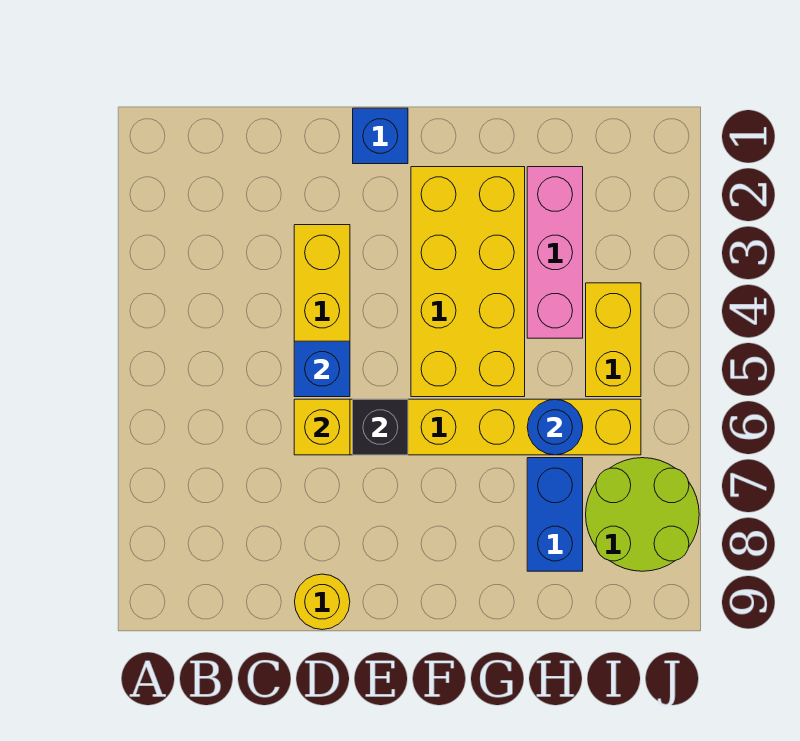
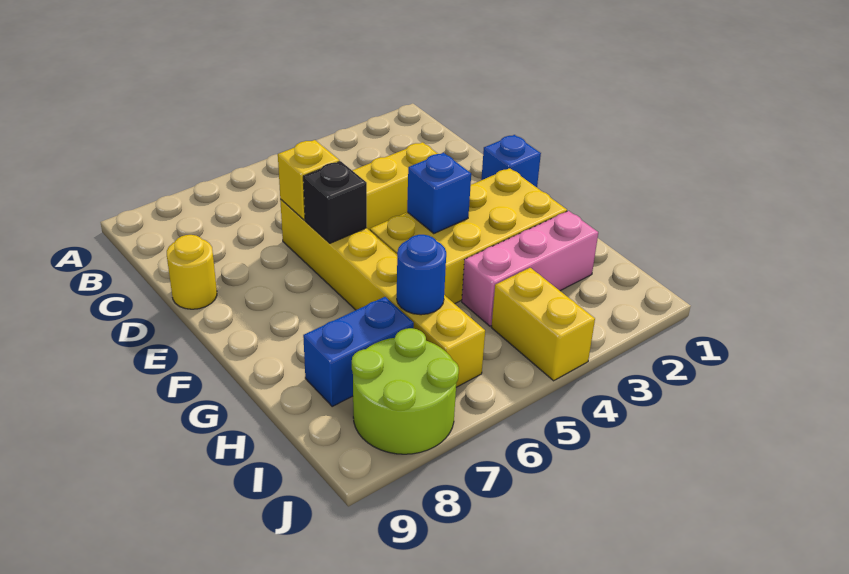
blue 1x1 brick [294,341,350,397] -> blue 1x1 brick moved to [407,153,471,234]
yellow 1x2 brick [586,283,641,397] -> yellow 1x2 brick turned to [491,268,595,381]

